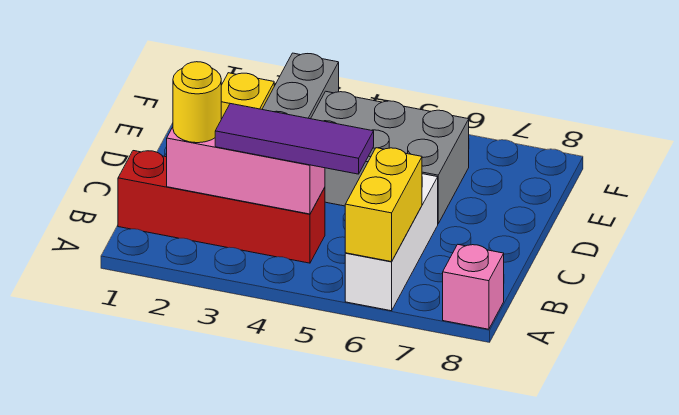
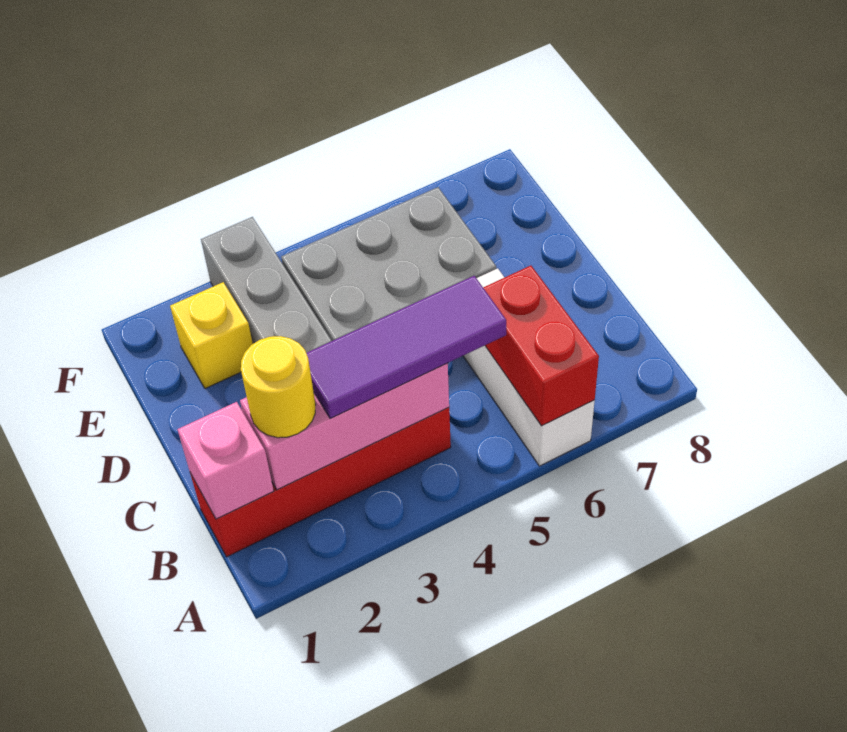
yellow 1x2 brick [345,148,422,262] -> red 1x2 brick [483,266,599,426]
pink 1x1 brick [443,244,504,329] -> pink 1x1 brick moved to [177,402,274,519]

